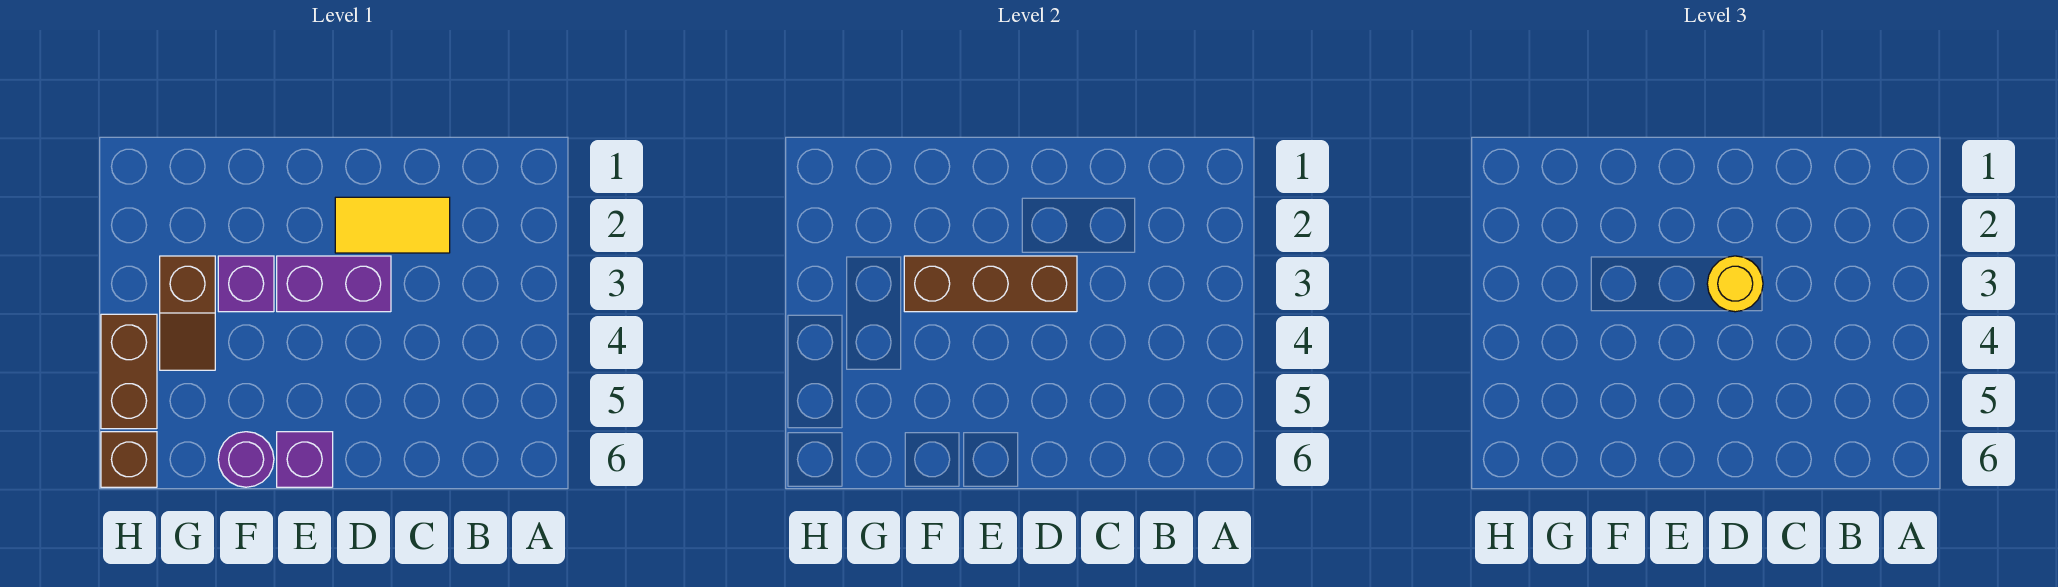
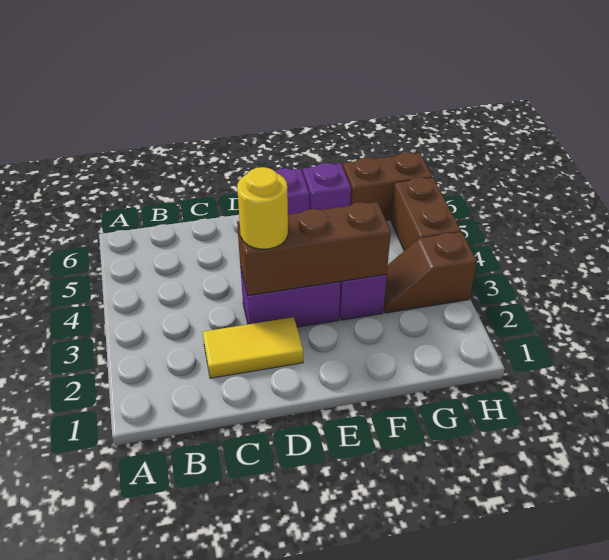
purple 1x1 round brick [218,432,274,487] -> purple 1x1 brick [303,163,351,210]
brown 1x2 slope [160,256,215,370] -> brown 1x2 slope turned to [384,232,477,313]
brown 1x1 brick [101,432,157,487] -> brown 1x2 brick [343,152,432,220]

